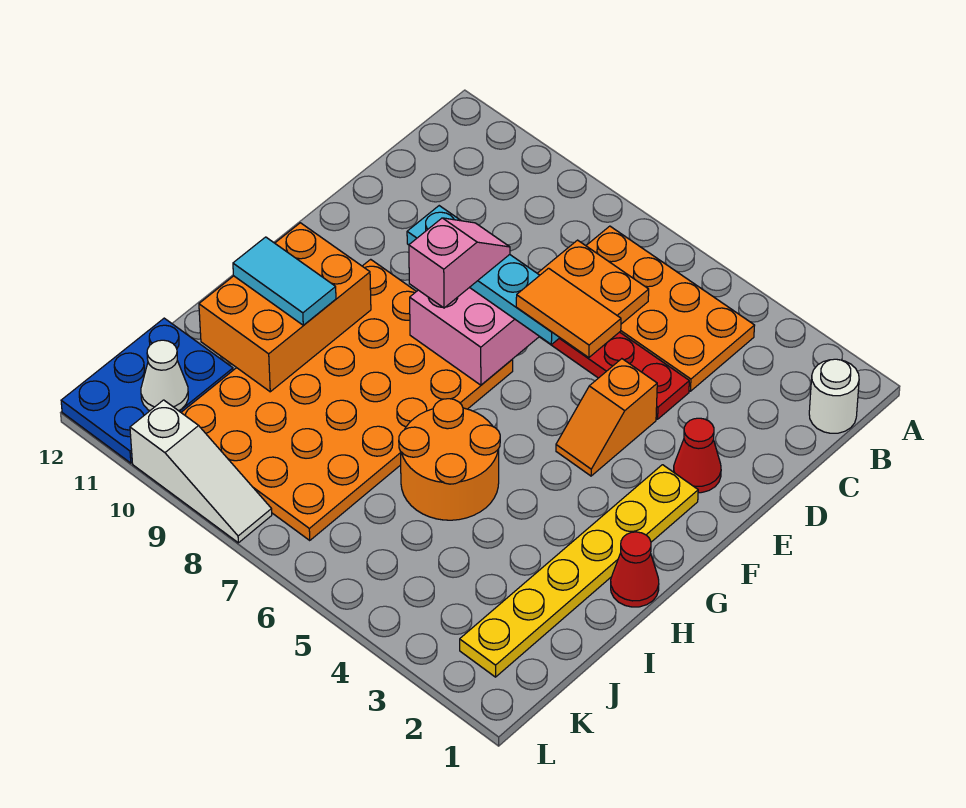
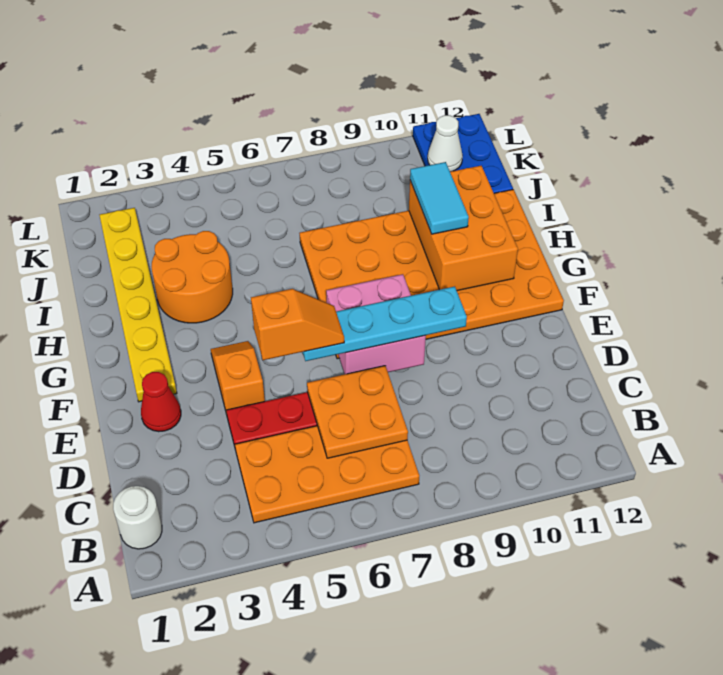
orange 1x2 tile [516,268,621,358] -> orange 1x2 slope [251,289,344,360]
pink 1x2 slope [409,218,510,308] -> none
orange 4x6 plate [181,259,513,540] -> orange 4x6 plate turned to [300,189,564,359]
red 1x1 cone [611,532,659,607] -> none
orange 2x2 round brick [399,399,500,520] -> orange 2x2 round brick moved to [152,231,233,323]
cyan 1x2 tile [233,237,336,325] -> cyan 1x2 tile turned to [410,162,469,234]
white 1x3 slope [130,400,272,543] -> none

